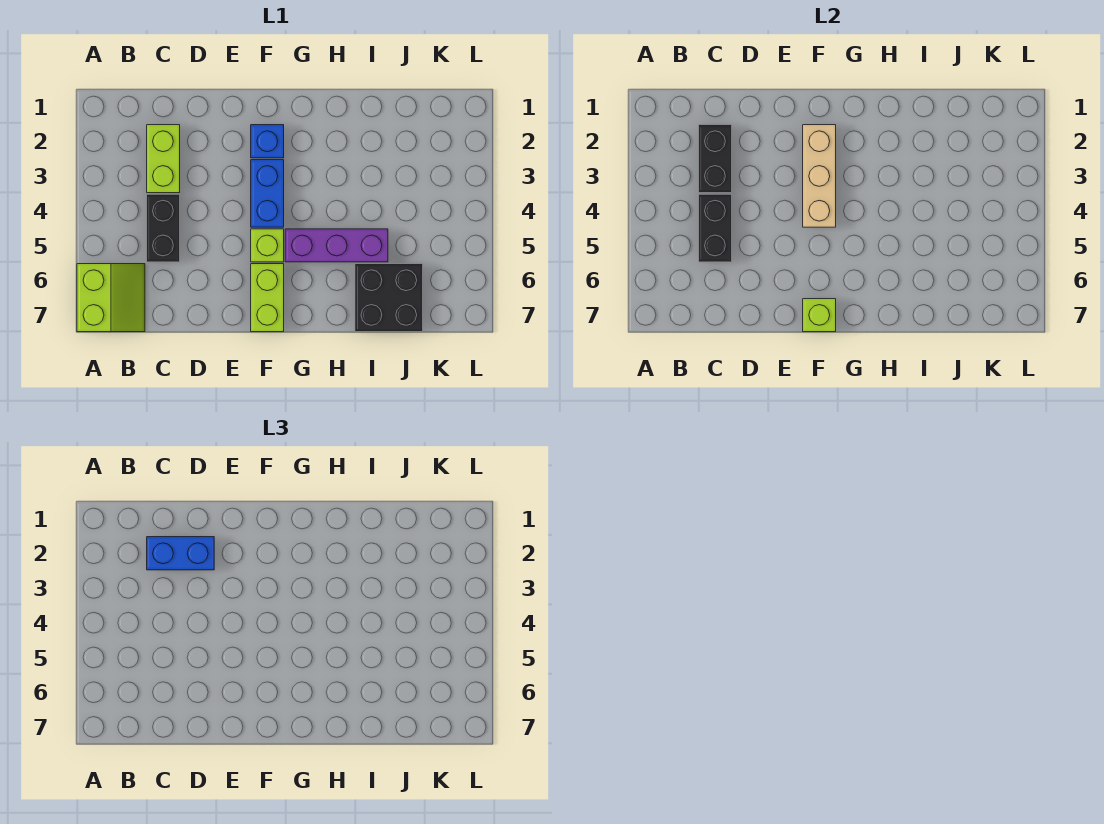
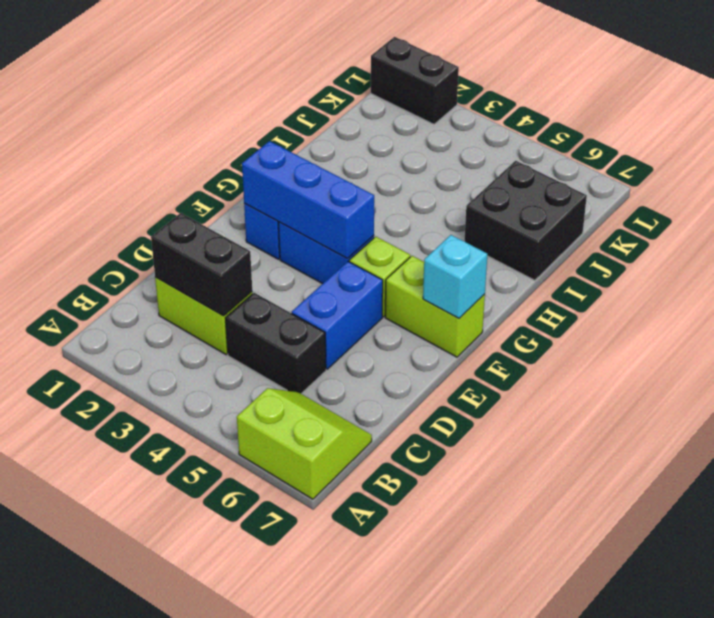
blue 1x2 brick [147,537,214,570] -> blue 1x2 brick moved to [292,261,383,369]
black 1x2 brick [699,194,732,262] -> black 1x2 brick moved to [371,37,459,124]
tan 1x3 brick [803,125,836,227] -> blue 1x3 brick [242,141,374,258]
lime 1x1 brick [803,299,836,332] -> cyan 1x1 brick [423,235,487,318]
purple 1x3 brick [285,229,388,262] -> none

